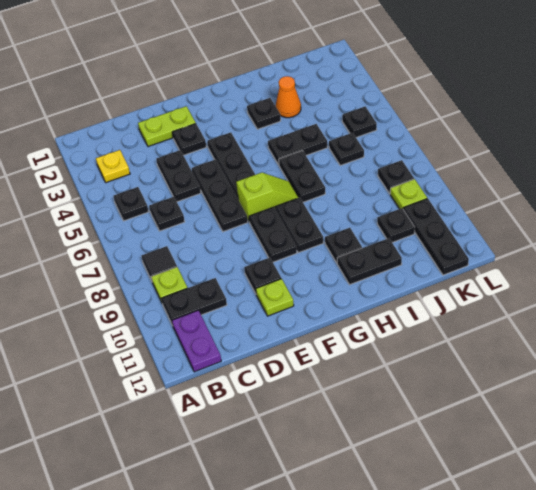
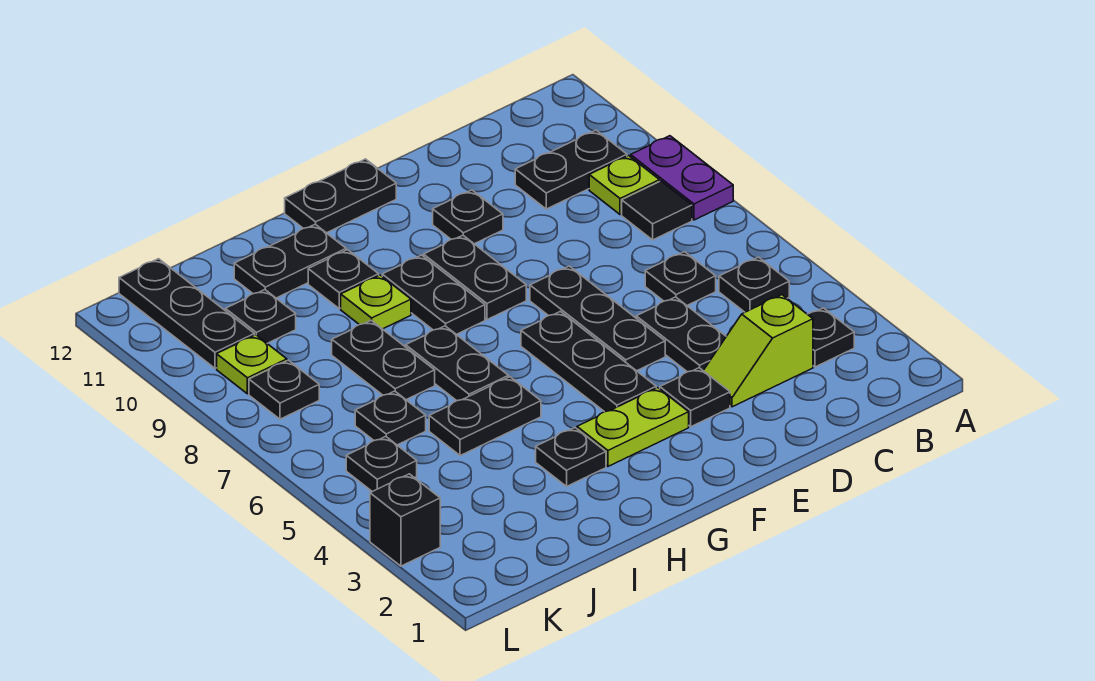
yellow 1x1 plate [96,150,130,183] -> black 1x1 plate [808,308,854,367]
purple 1x2 plate [172,310,221,372] -> purple 1x2 plate moved to [631,136,733,220]
lime 1x2 plate [138,106,196,147] -> lime 1x2 plate moved to [577,388,689,466]
lime 1x1 plate [256,279,294,316] -> lime 1x1 plate moved to [341,275,411,329]
lime 1x2 slope [236,173,298,221] -> lime 1x2 slope moved to [703,295,813,407]
none -> black 1x2 plate [285,159,396,233]
orange 1x1 cone [276,76,301,118] -> none
none -> black 1x2 plate [332,320,435,400]
none -> black 1x1 brick [370,474,440,566]

